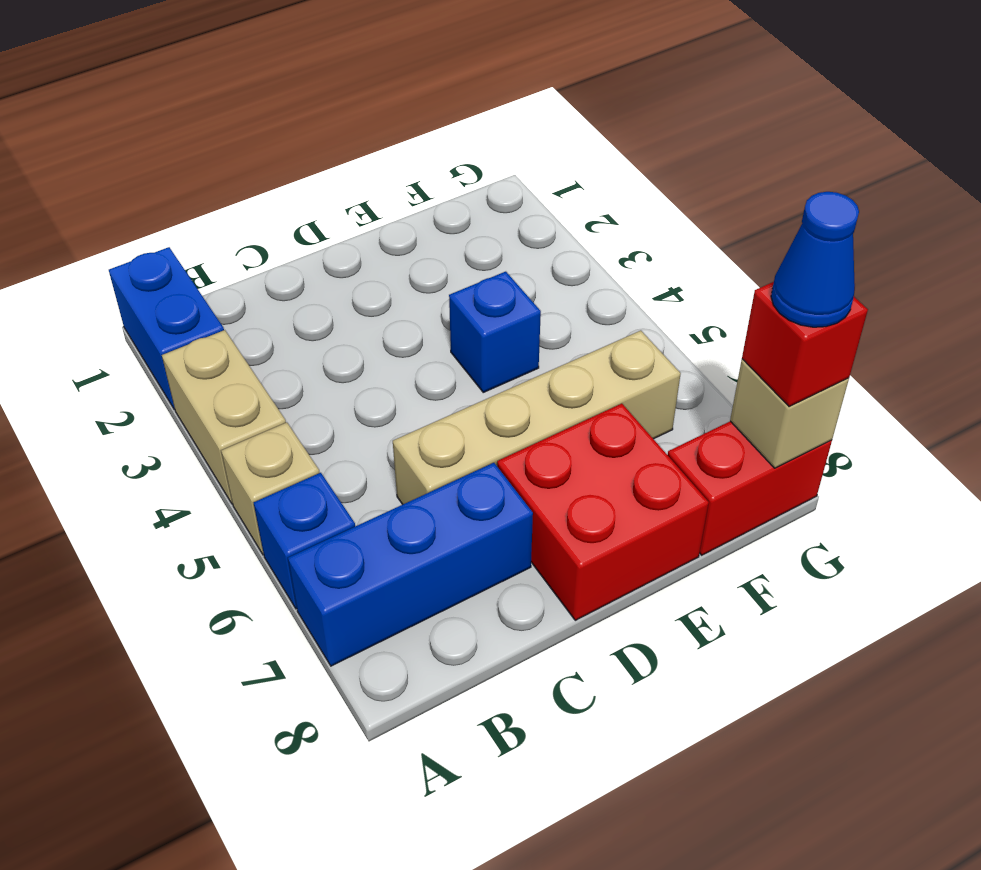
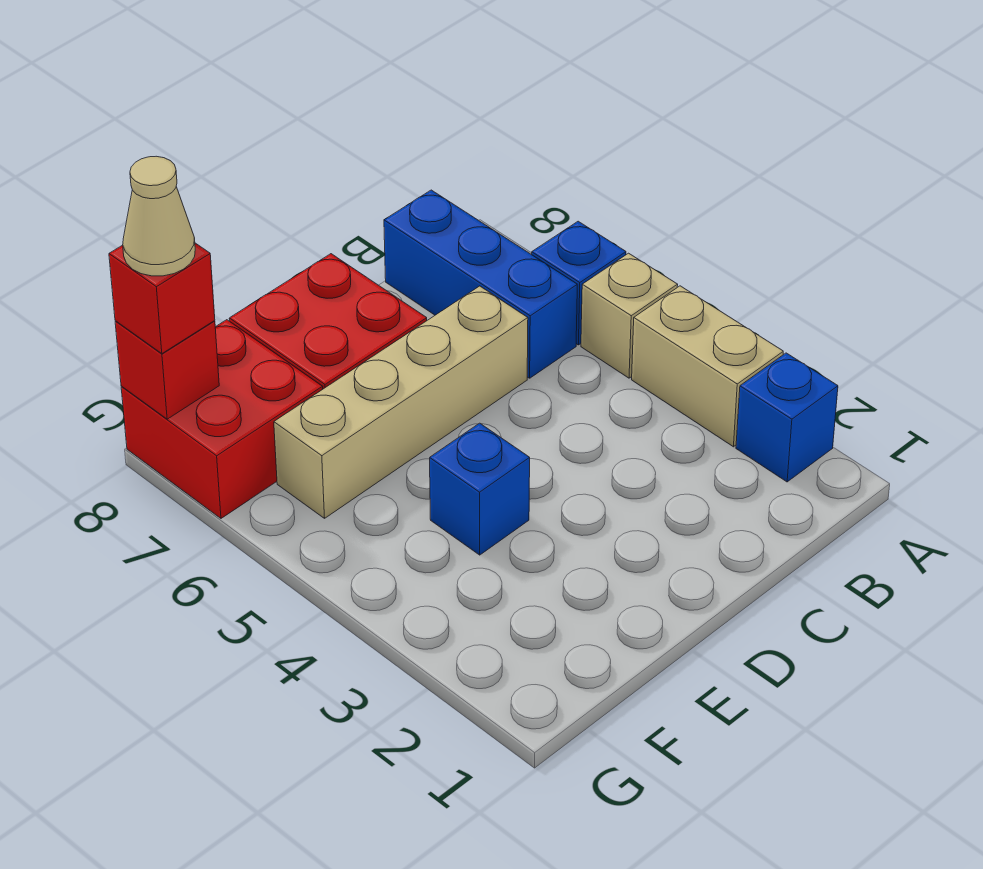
blue 1x2 brick [109,247,224,410] -> blue 1x1 brick [736,353,838,482]
blue 1x3 brick [288,463,533,666] -> blue 1x3 brick turned to [384,190,577,378]
red 1x2 brick [668,421,832,555] -> red 2x2 brick [121,320,323,518]
tan 1x1 brick [730,359,849,468] -> red 1x1 brick [115,321,219,419]
blue 1x1 cone [771,192,859,327] -> tan 1x1 cone [123,156,195,276]

